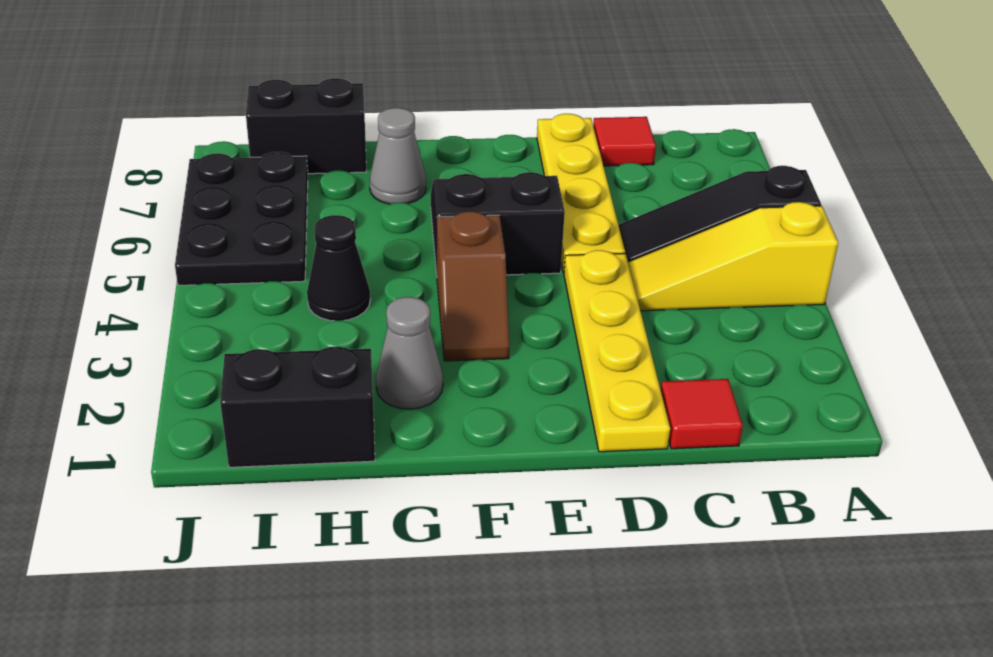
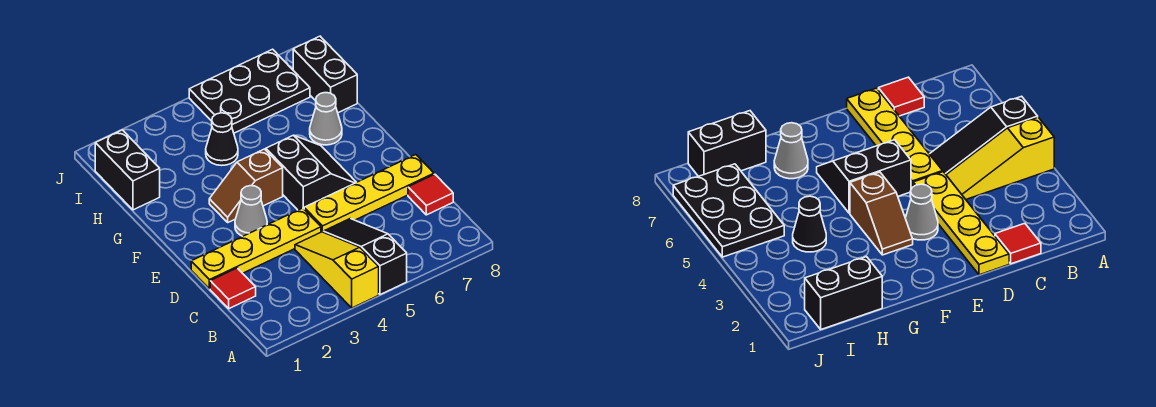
grey 1x1 cone [376,297,443,409] -> grey 1x1 cone moved to [235,186,267,236]

